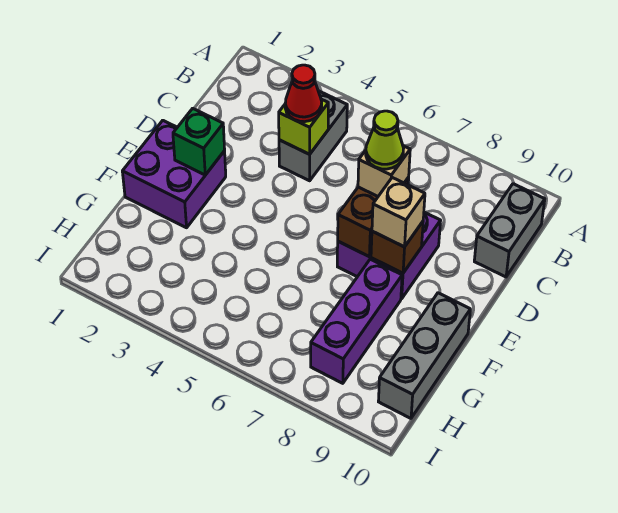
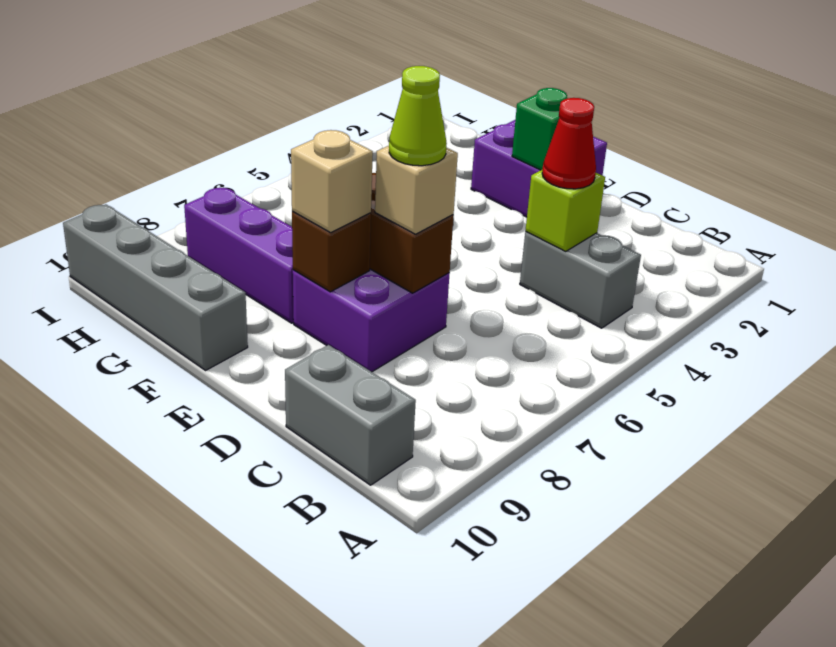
grey 1x3 brick [378,293,470,418] -> grey 1x4 brick [63,204,248,370]

